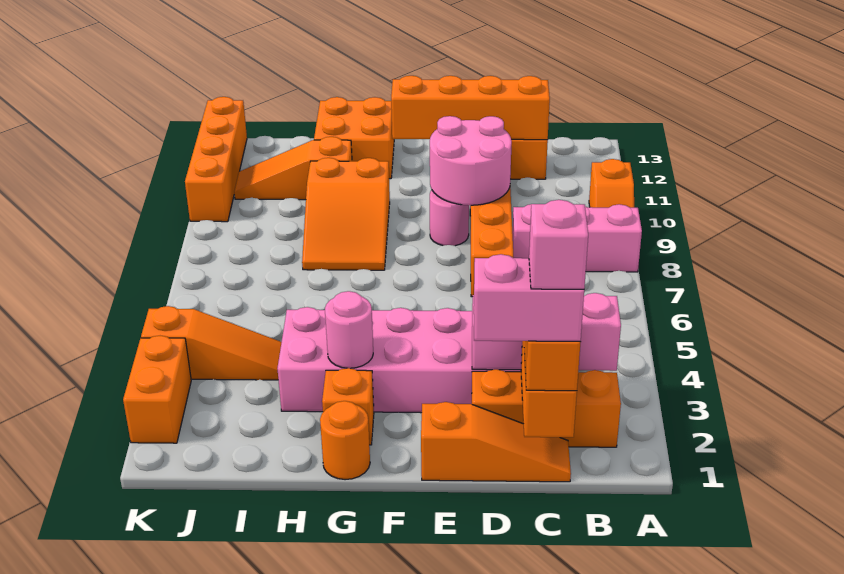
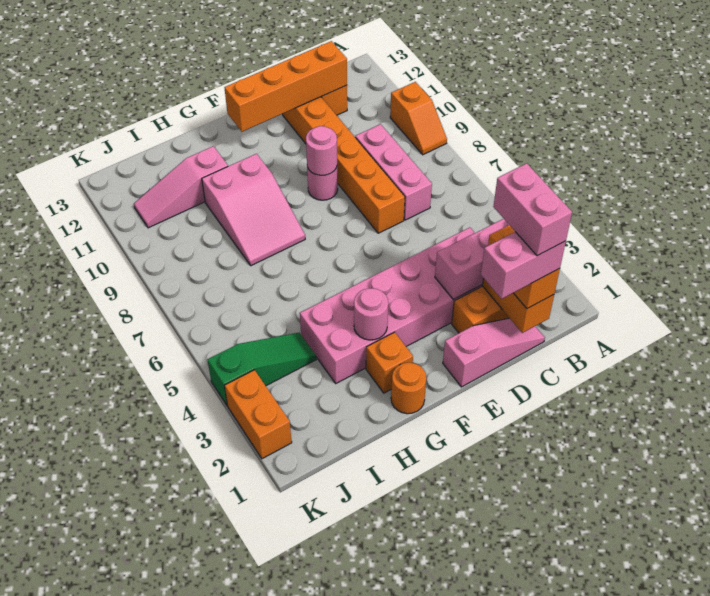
pink 1x3 brick [512,204,642,272] -> pink 1x3 brick turned to [355,124,432,220]
orange 1x3 slope [421,402,571,482] -> pink 1x3 slope [443,318,545,387]
pink 1x1 brick [529,200,588,289] -> pink 1x2 brick [493,163,572,256]
pink 2x2 round brick [430,116,512,205] -> pink 1x1 round brick [306,126,337,175]
orange 2x3 slope [302,158,390,270] -> pink 2x3 slope [202,154,305,266]
orange 2x2 brick [314,97,394,179] -> none
orange 1x3 slope [234,137,352,200] -> pink 1x3 slope [134,146,228,228]
orange 1x3 slope [141,306,282,380] -> green 1x3 slope [208,333,316,406]
orange 1x4 brick [185,97,247,222] -> none

